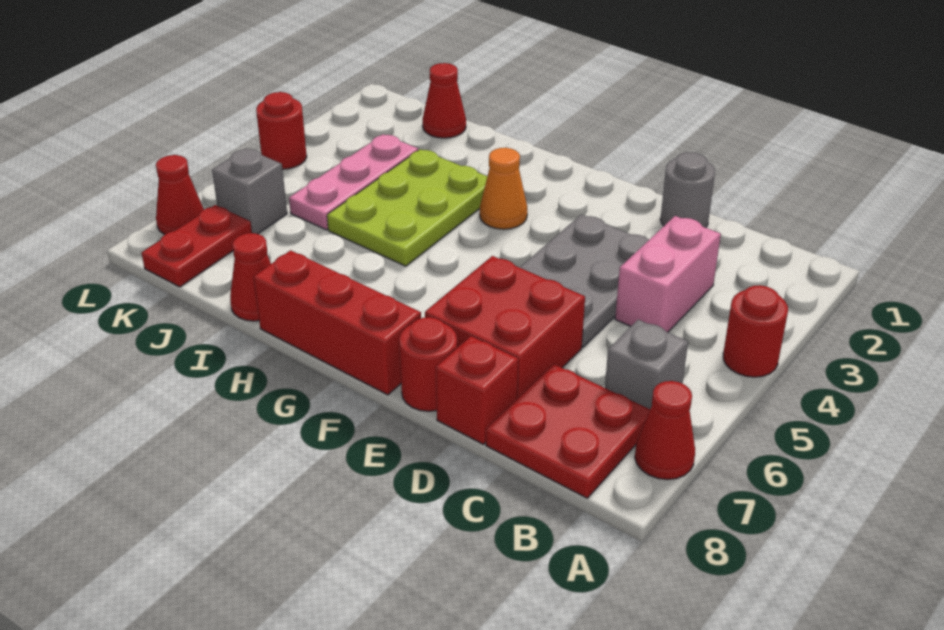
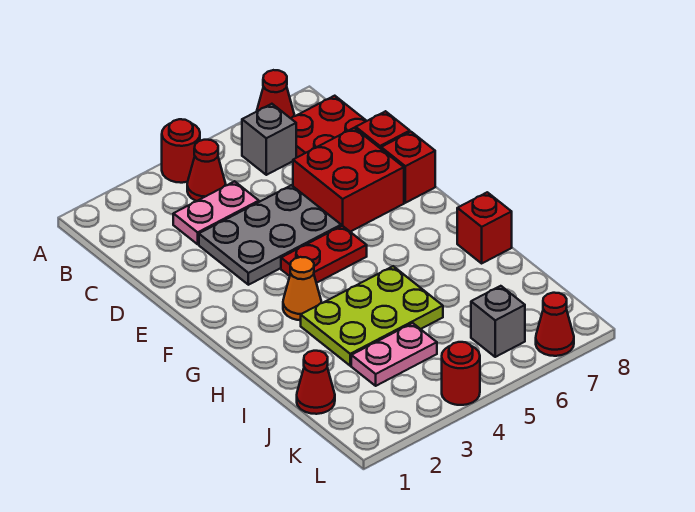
pink 1x2 brick [615,216,721,332] -> pink 1x2 plate [173,181,259,244]
grey 1x1 round brick [660,152,715,228] -> none
red 1x1 round brick [399,317,457,411] -> red 1x1 brick [381,132,435,203]
red 1x3 brick [254,250,421,395] -> red 1x1 brick [457,192,512,263]
red 1x1 cone [230,233,271,321] -> red 1x1 cone moved to [187,140,226,201]
pink 1x3 plate [289,134,418,230] -> pink 1x2 plate [351,323,437,386]
red 1x2 plate [142,205,252,287] -> red 1x2 plate moved to [281,226,367,283]

